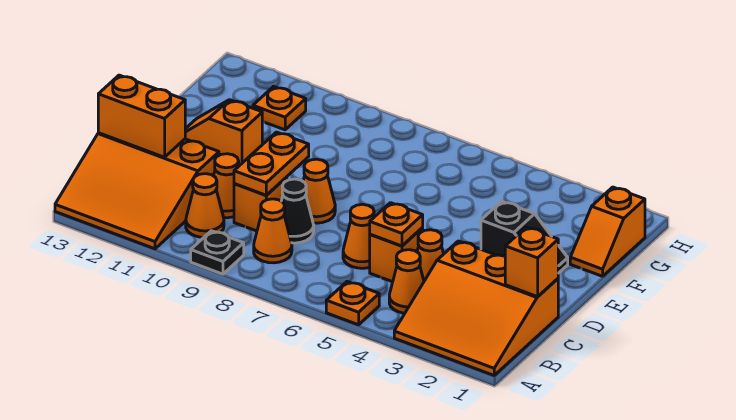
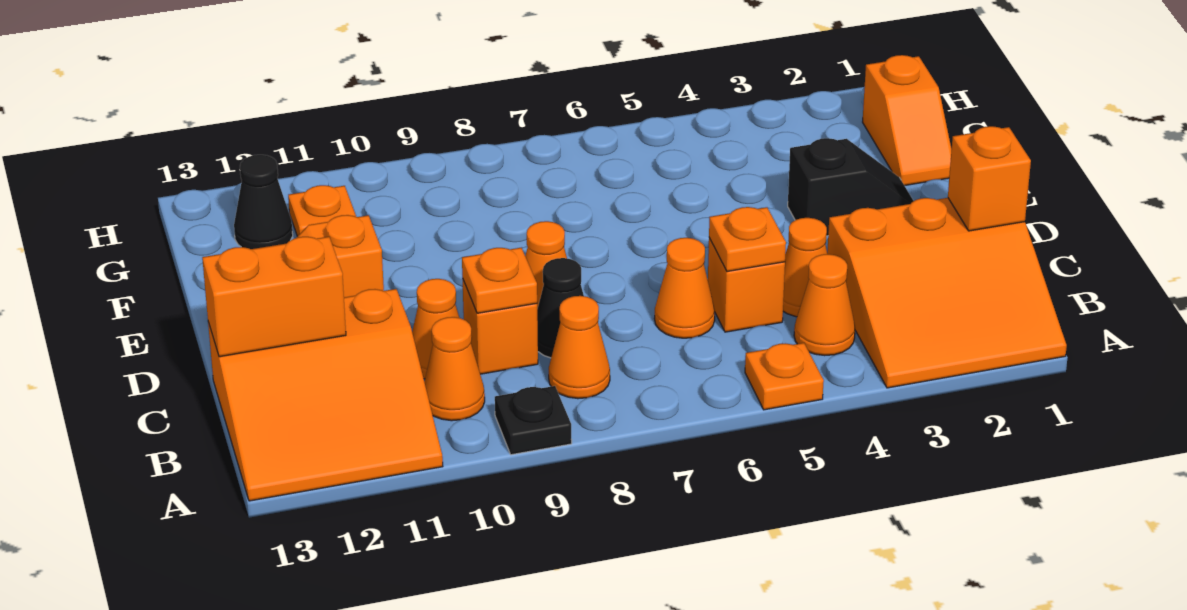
orange 1x2 plate [234,132,309,195] -> orange 1x1 plate [462,248,537,313]
none -> black 1x1 cone [234,155,293,249]

